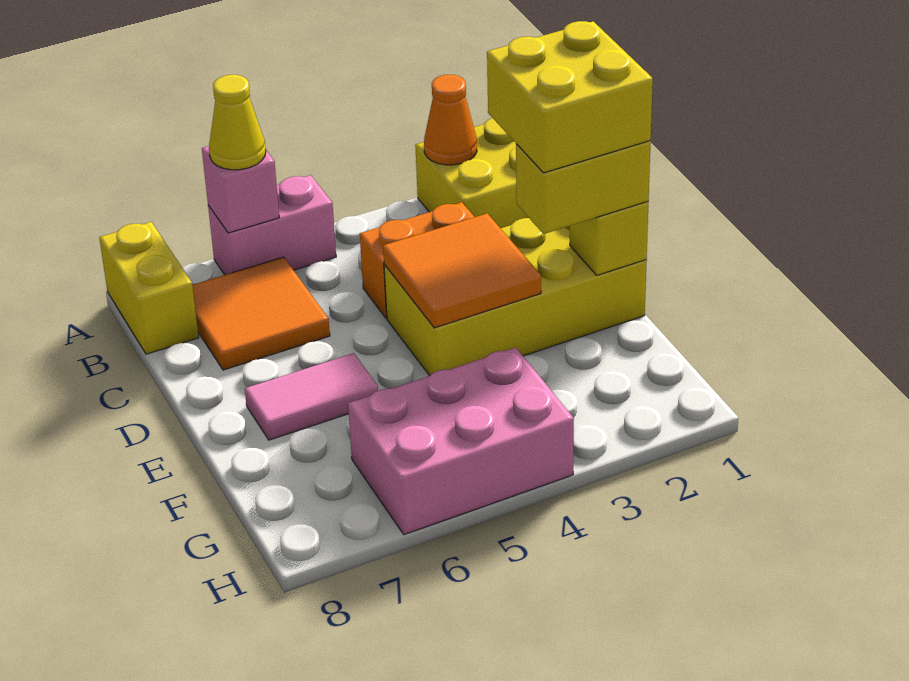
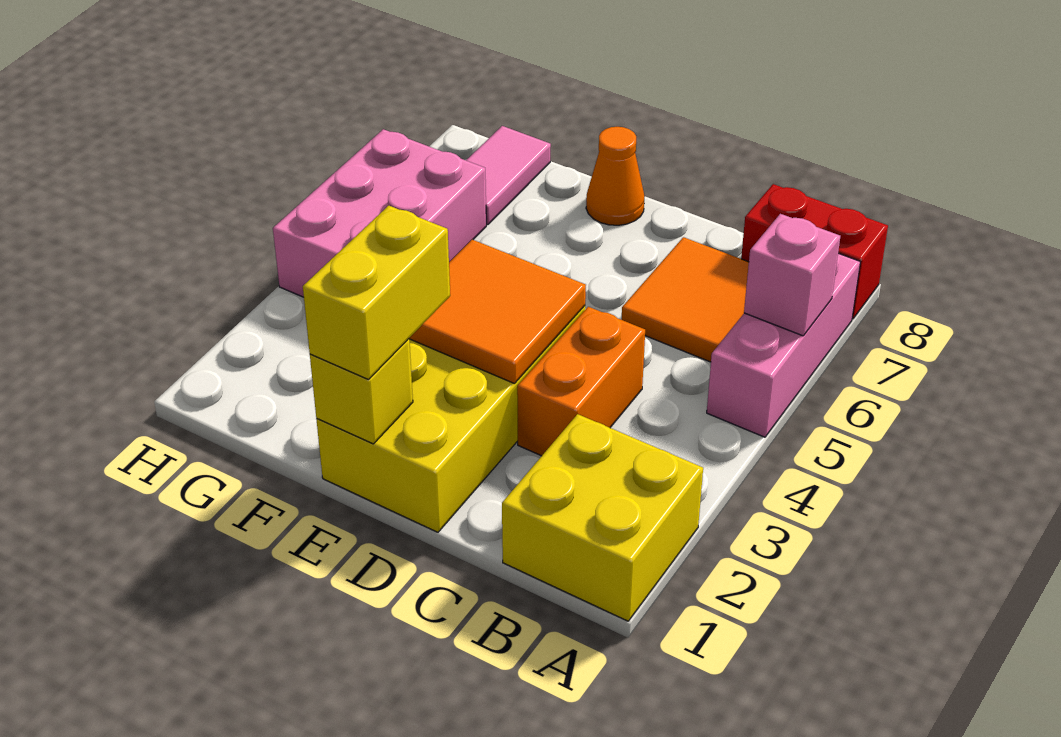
orange 1x1 cone [424,75,477,165] -> orange 1x1 cone moved to [586,127,645,225]
pink 1x2 brick [208,175,336,275] -> pink 1x3 brick [707,253,860,437]
yellow 1x1 cone [209,75,266,170] -> none
yellow 1x2 brick [99,222,199,354] -> red 1x2 brick [741,184,888,319]
yellow 2x2 brick [487,21,653,173] -> none
pink 1x2 tile [245,353,378,440] -> pink 1x2 tile moved to [466,126,551,225]

